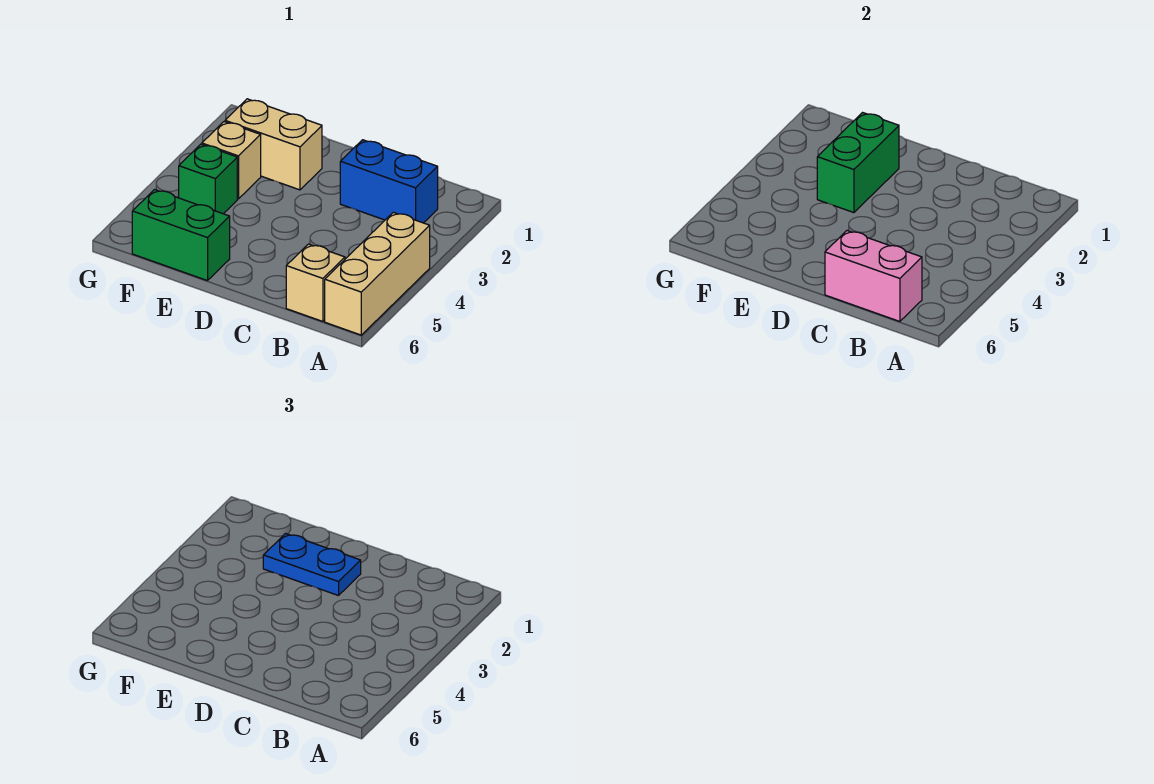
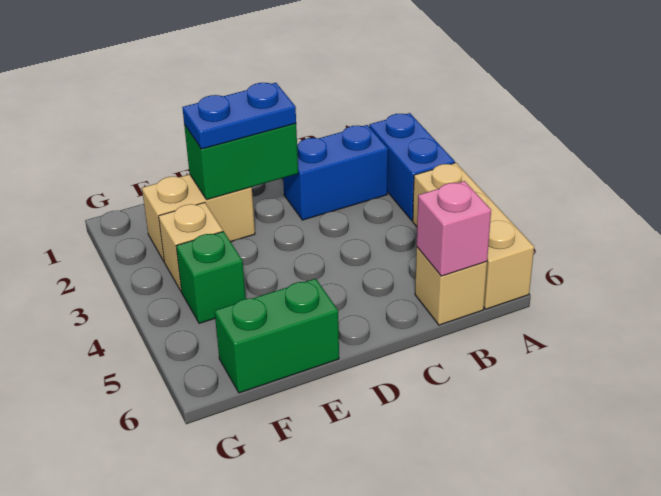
none -> blue 1x2 brick [369,113,455,220]
pink 1x2 brick [825,231,922,321] -> pink 1x1 brick [417,181,491,276]
green 1x2 brick [817,113,899,213] -> green 1x2 brick turned to [184,124,298,200]

